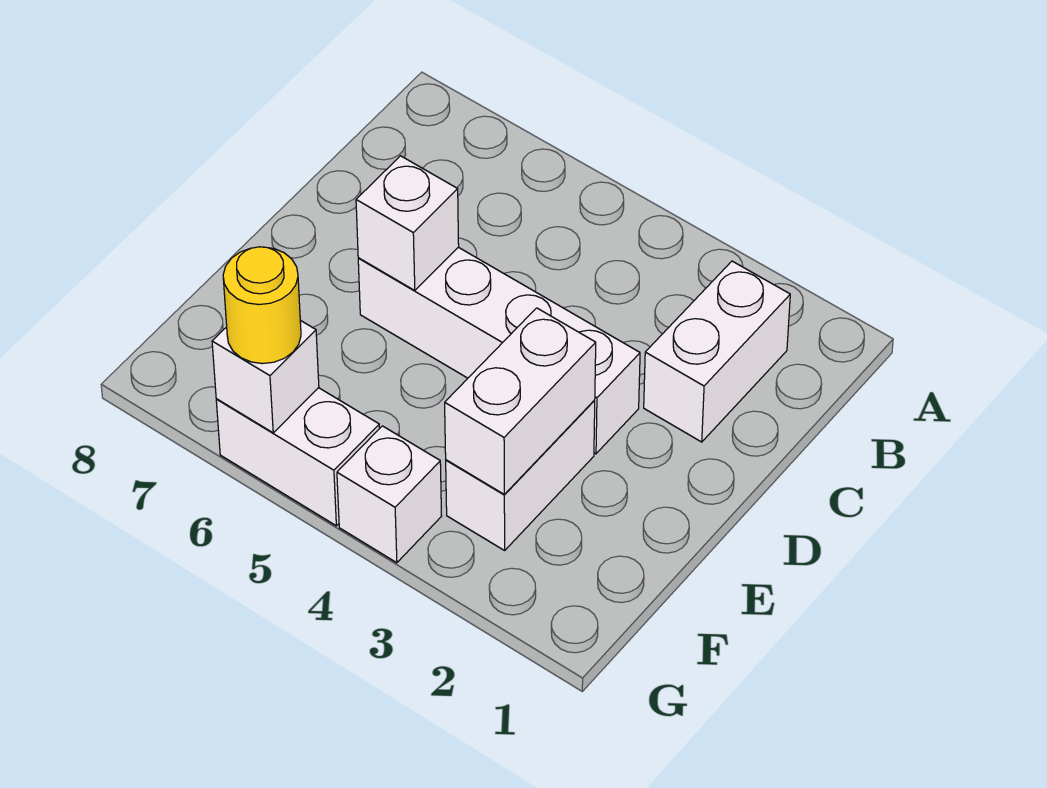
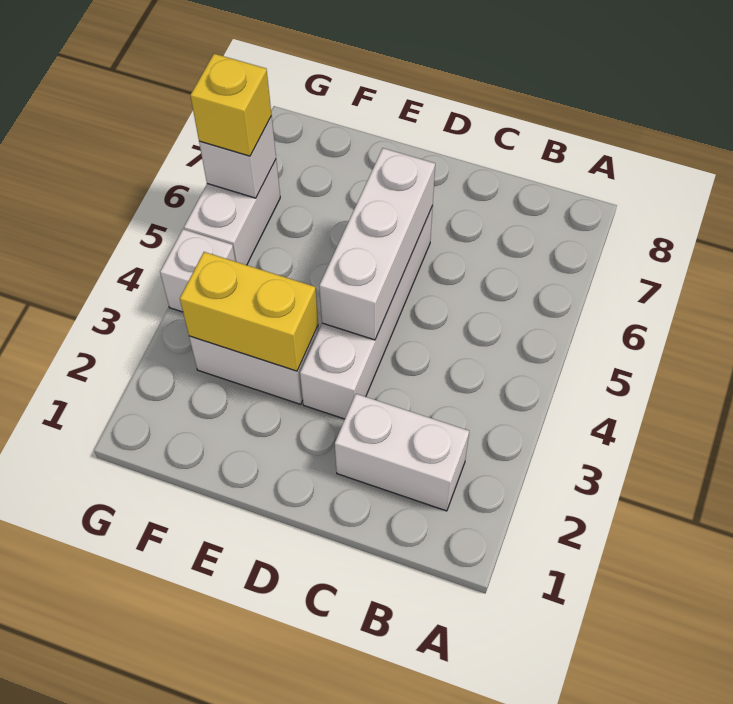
white 1x1 brick [356,156,459,291] -> white 1x3 brick [319,148,435,340]
white 1x2 brick [445,308,596,495] -> yellow 1x2 brick [180,252,318,371]
yellow 1x1 round brick [223,247,301,364] -> yellow 1x1 brick [190,54,271,156]

